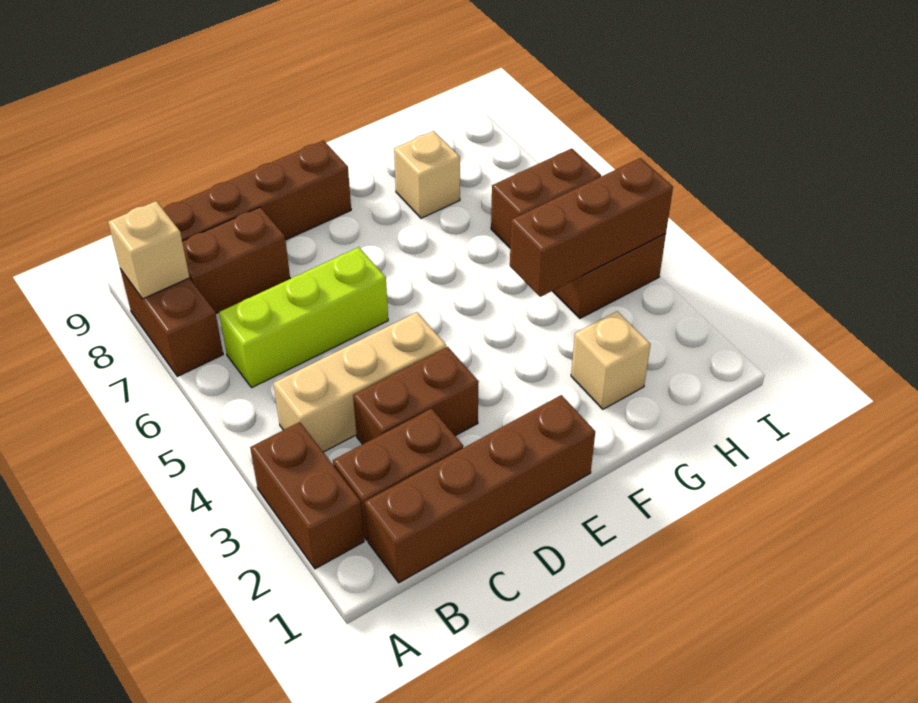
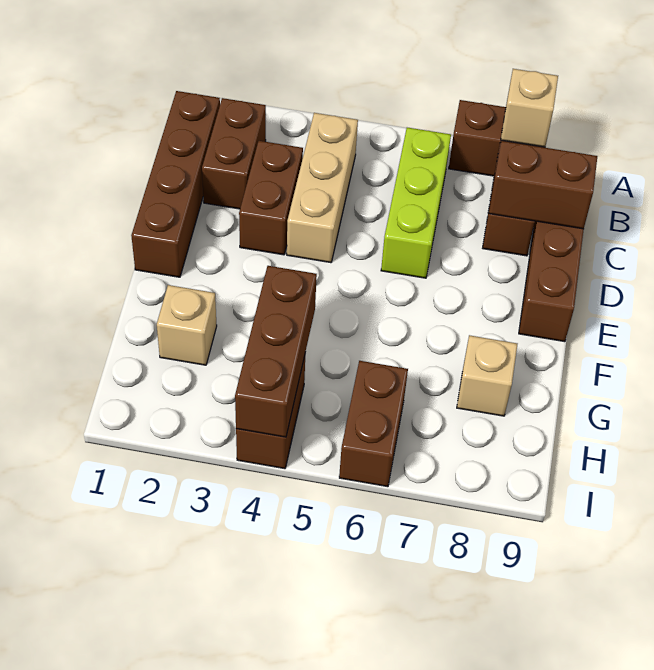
brown 1x2 brick [250,422,364,569] -> brown 1x2 brick moved to [489,141,597,229]

